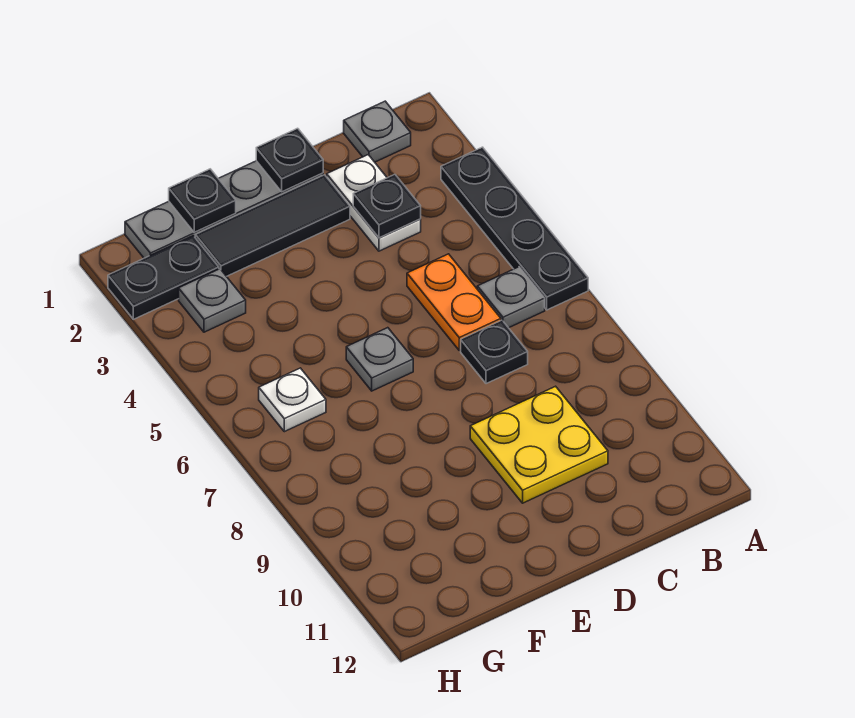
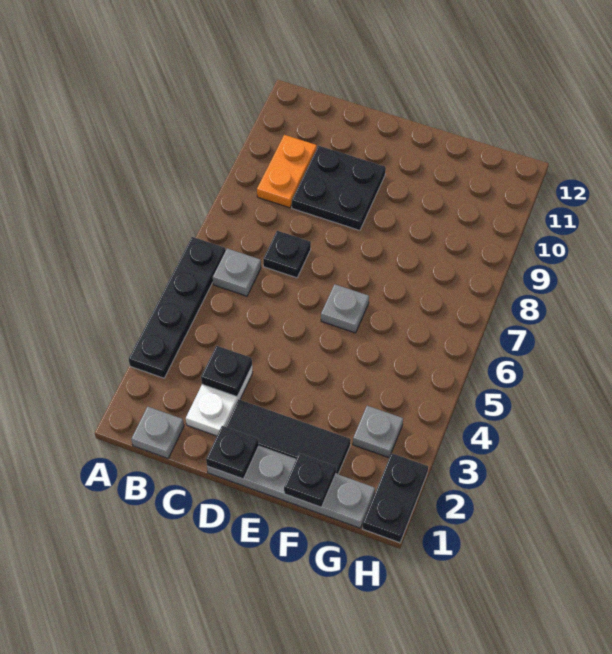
orange 1x2 plate [407,254,501,350] -> orange 1x2 plate moved to [257,135,317,208]
yellow 2x2 plate [470,386,608,503] -> black 2x2 plate [292,146,386,230]
black 1x2 plate [108,236,219,319] -> black 1x2 plate turned to [363,453,428,543]
white 1x1 plate [259,368,326,432] -> none

